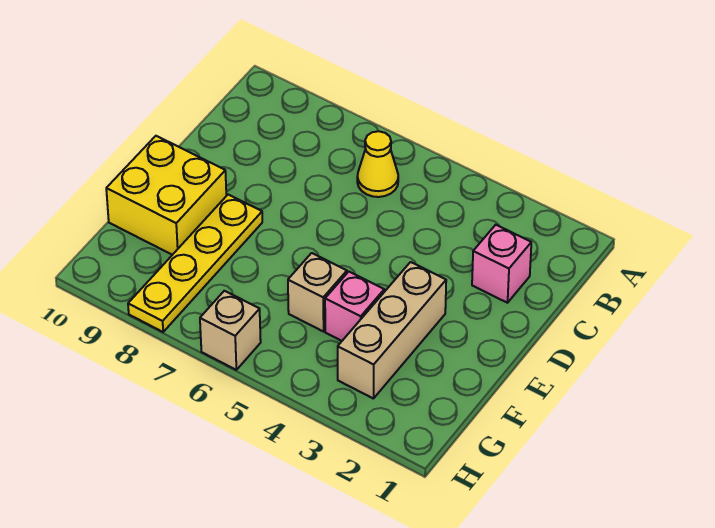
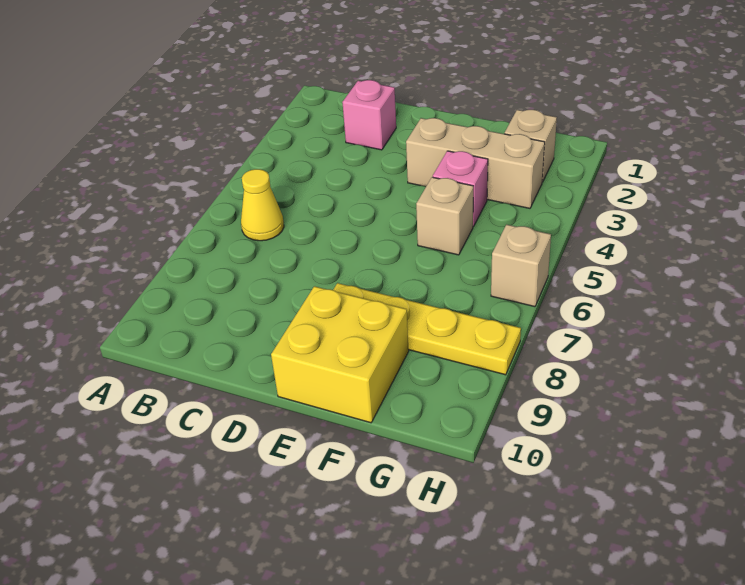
none -> tan 1x1 brick [504,110,557,182]

